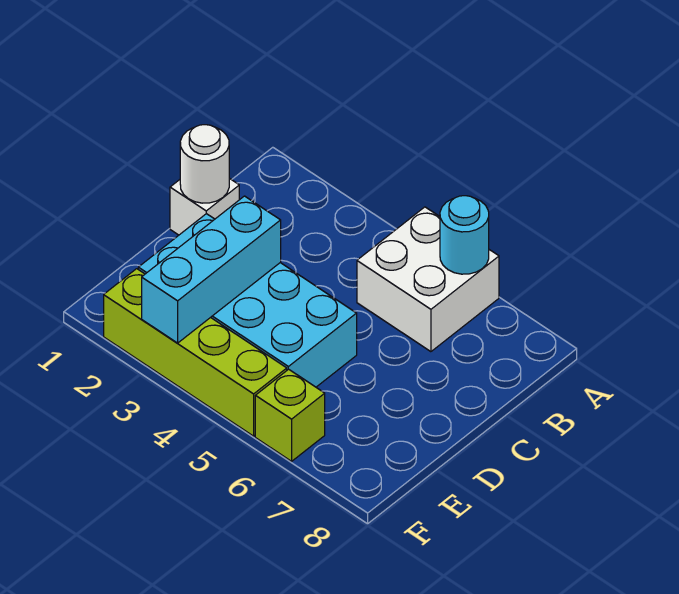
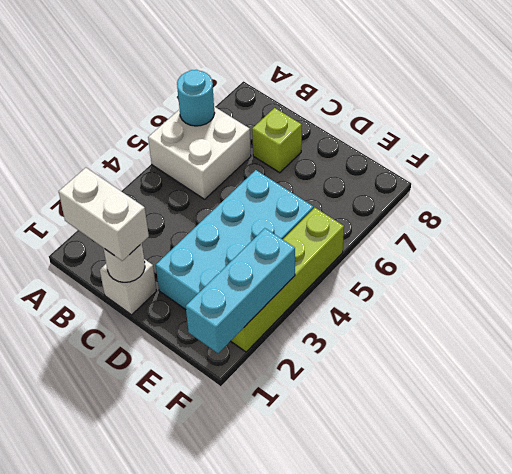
none -> white 1x2 brick [59,168,149,261]
cyan 1x3 brick [142,196,281,343] -> cyan 1x3 brick turned to [186,228,295,353]
lime 1x1 brick [255,369,325,461] -> lime 1x1 brick moved to [252,108,302,173]

